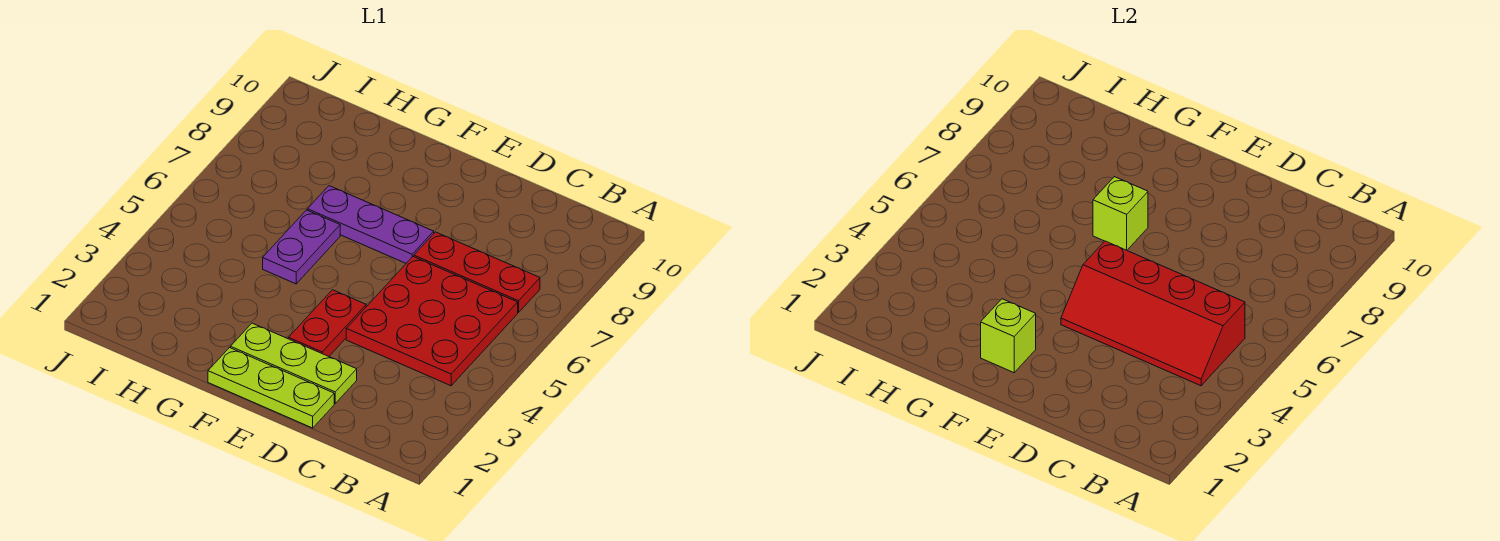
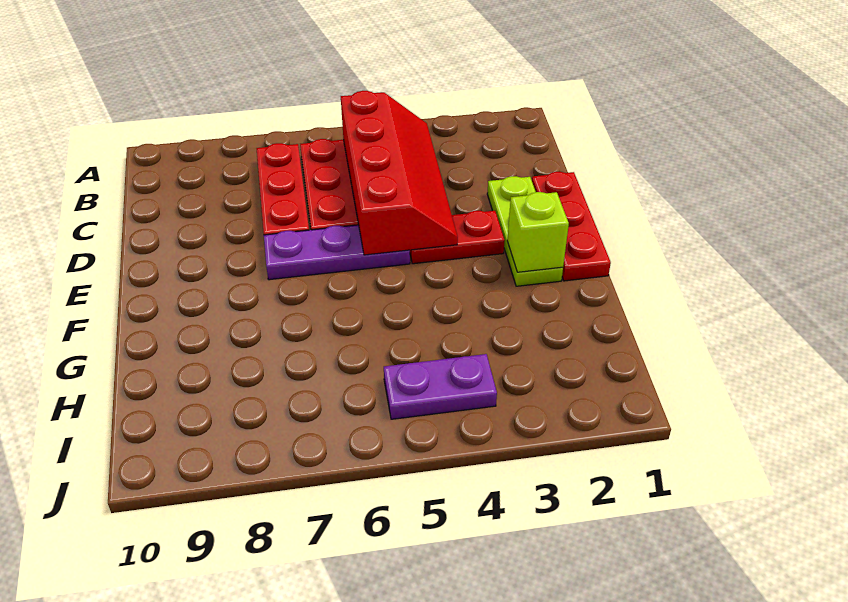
lime 1x3 plate [208,348,334,428] -> red 1x3 plate [532,172,611,281]
purple 1x3 plate [307,186,434,263] -> purple 1x3 plate turned to [264,225,410,280]
lime 1x1 brick [1093,177,1148,250] -> none
purple 1x2 plate [263,210,340,284] -> purple 1x2 plate moved to [384,354,497,419]

